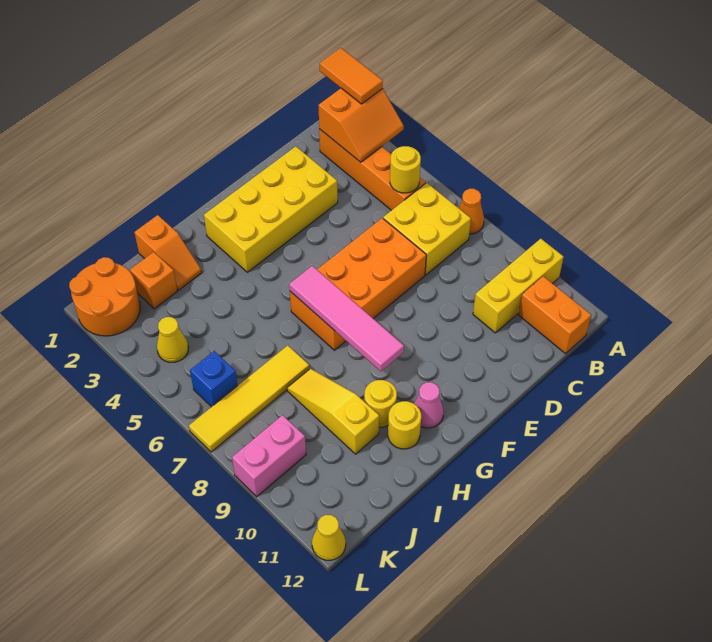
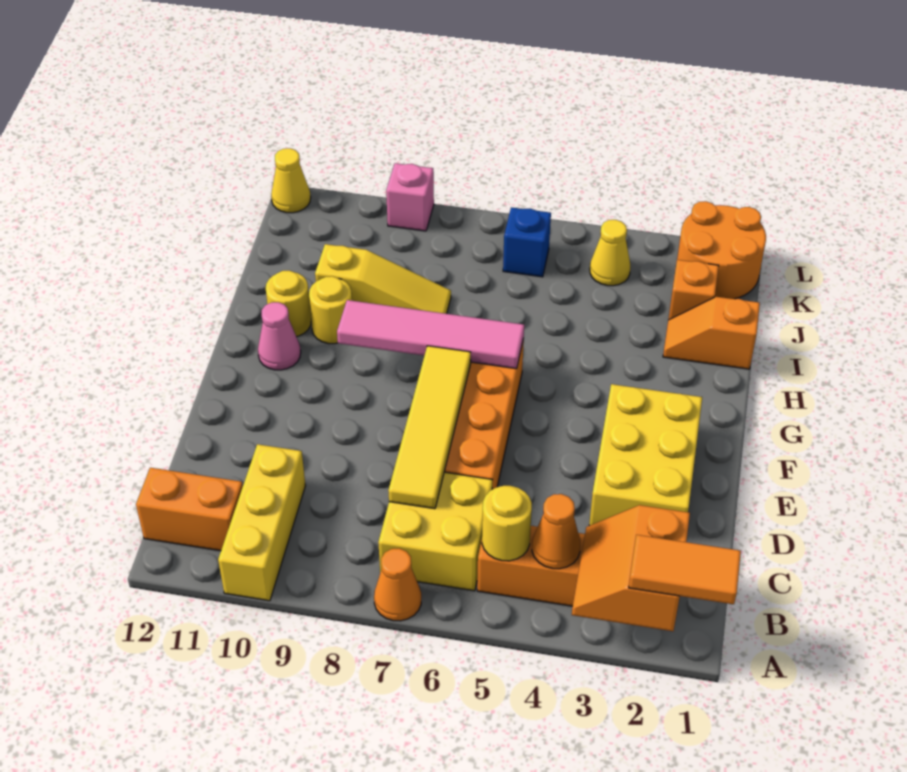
none -> orange 1x1 cone [532,494,580,569]
yellow 2x4 brick [204,146,338,272] -> yellow 2x3 brick [589,384,702,526]
yellow 1x4 tile [189,345,309,452] -> yellow 1x4 tile moved to [388,346,471,509]
pink 1x2 brick [232,415,306,497] -> pink 1x1 brick [386,163,434,231]

